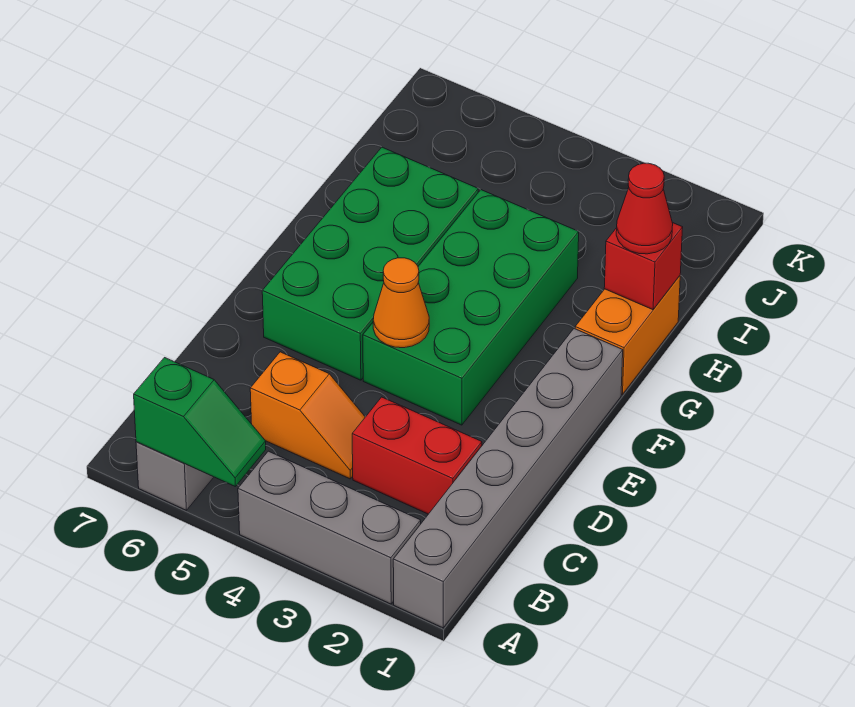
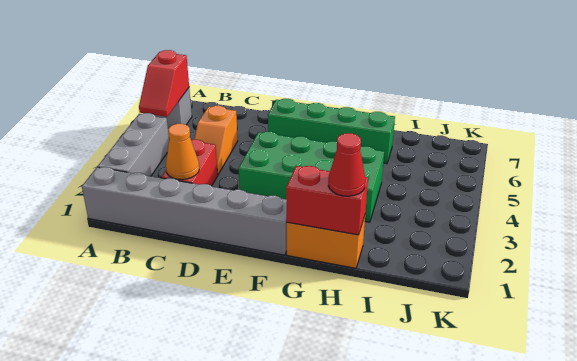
green 1x2 slope [134,358,266,487] -> red 1x2 slope [139,50,189,117]
orange 1x1 cone [373,258,429,348] -> orange 1x1 cone moved to [166,124,199,180]
green 2x4 brick [262,147,478,380] -> green 1x4 brick [268,99,395,164]
red 1x1 brick [604,223,683,310] -> red 1x2 brick [286,166,368,235]

